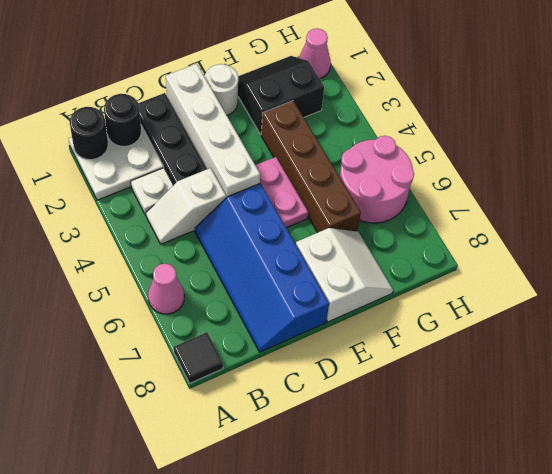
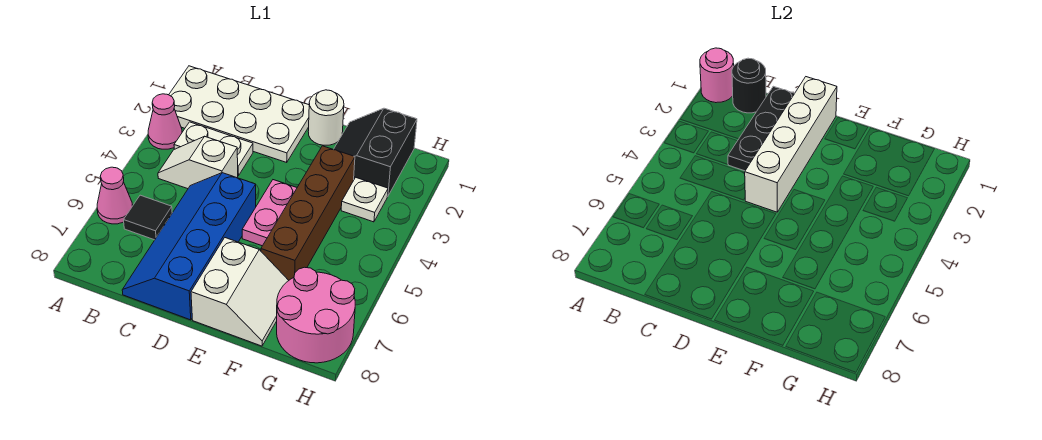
black 1x1 round brick [70,107,108,160] -> pink 1x1 round brick [700,48,734,103]
black 1x1 tile [174,332,223,383] -> black 1x1 tile moved to [124,195,172,240]
black 2x2 slope [238,56,324,135] -> black 2x2 slope turned to [333,108,417,196]
none -> white 1x1 plate [341,177,388,222]
pink 2x2 round brick [339,136,414,223] -> pink 2x2 round brick moved to [277,267,355,363]
pink 1x1 cone [299,28,331,79] -> pink 1x1 cone moved to [148,94,182,149]

